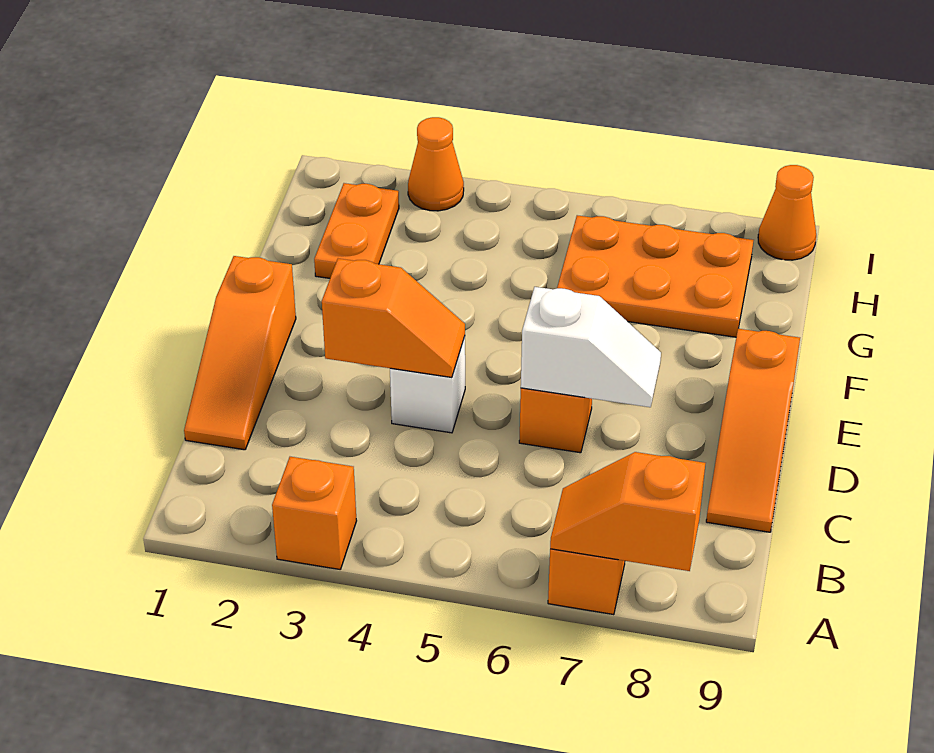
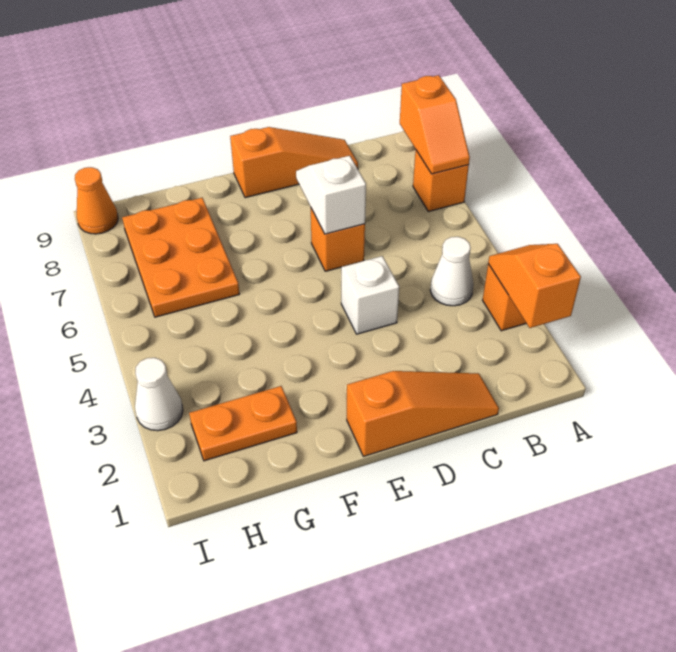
none -> white 1x1 cone [430,237,473,306]
orange 1x2 slope [322,259,465,377] -> orange 1x2 slope moved to [488,244,581,328]
orange 1x1 cone [408,117,464,211] -> white 1x1 cone [135,358,183,431]

